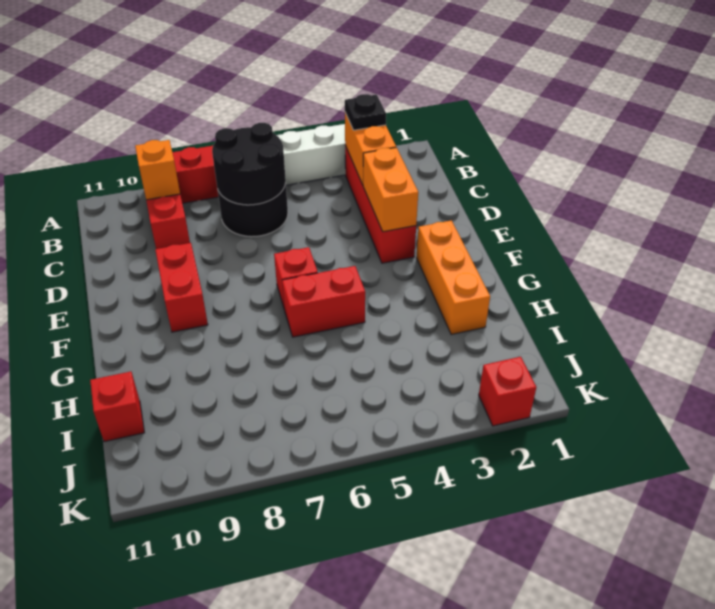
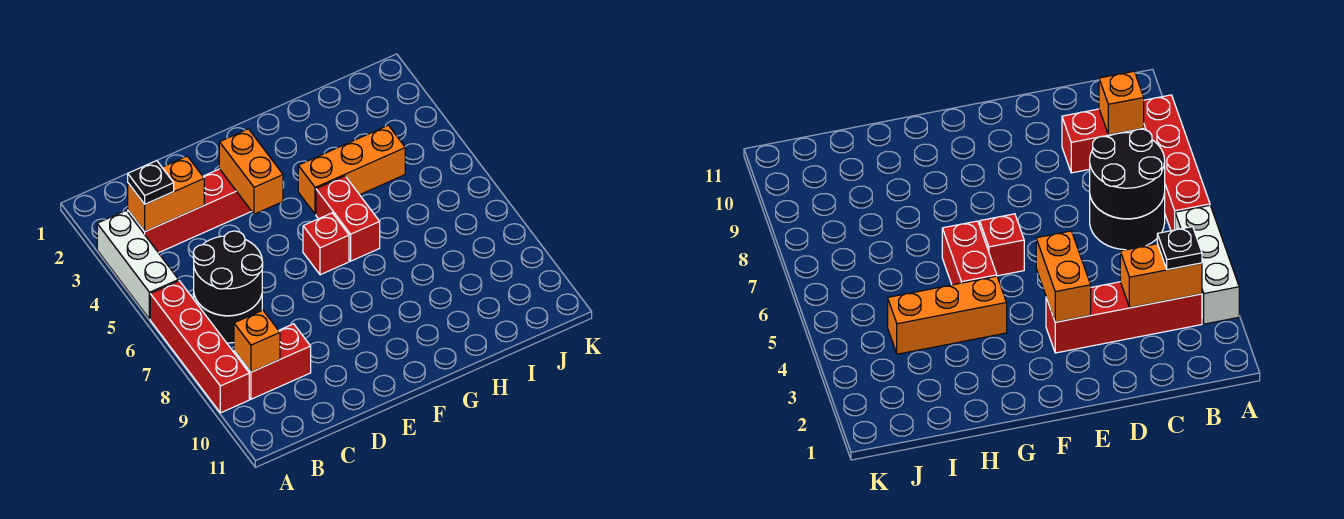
orange 1x2 brick [363,147,418,232] -> orange 1x2 brick turned to [219,129,283,214]
red 1x2 brick [156,243,208,332] -> none
orange 1x3 brick [417,220,490,335] -> orange 1x3 brick moved to [298,125,405,214]
red 1x1 brick [90,372,144,442] -> none
red 1x1 brick [479,357,536,426] -> none

